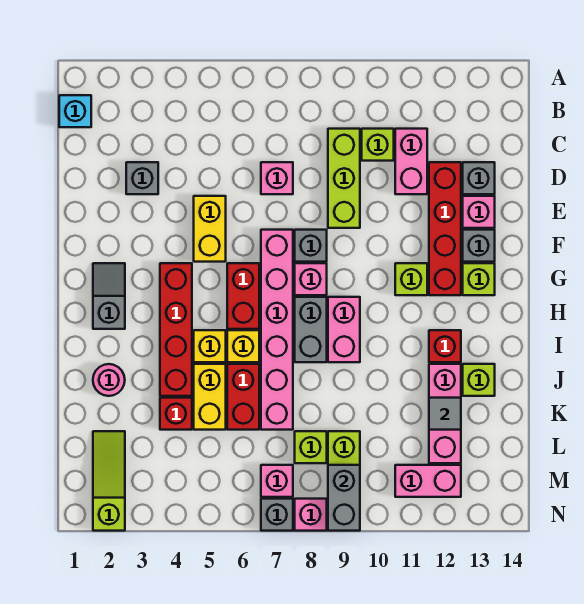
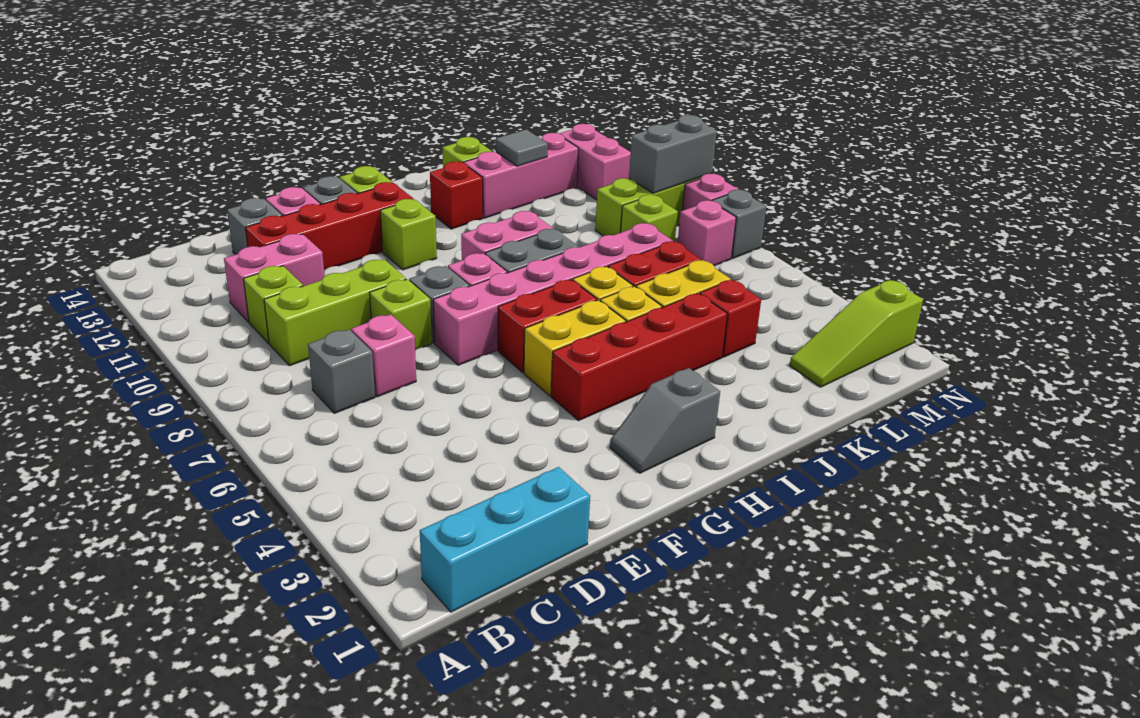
cyan 1x1 brick [59,95,91,127] -> cyan 1x3 brick [420,467,590,612]
grey 1x1 brick [126,162,158,194] -> grey 1x1 brick moved to [308,329,375,413]
yellow 1x2 brick [194,196,226,262] -> yellow 1x2 brick moved to [524,300,626,396]
none -> lime 1x1 brick [369,279,432,350]
pink 1x1 round brick [93,364,125,396] -> none

